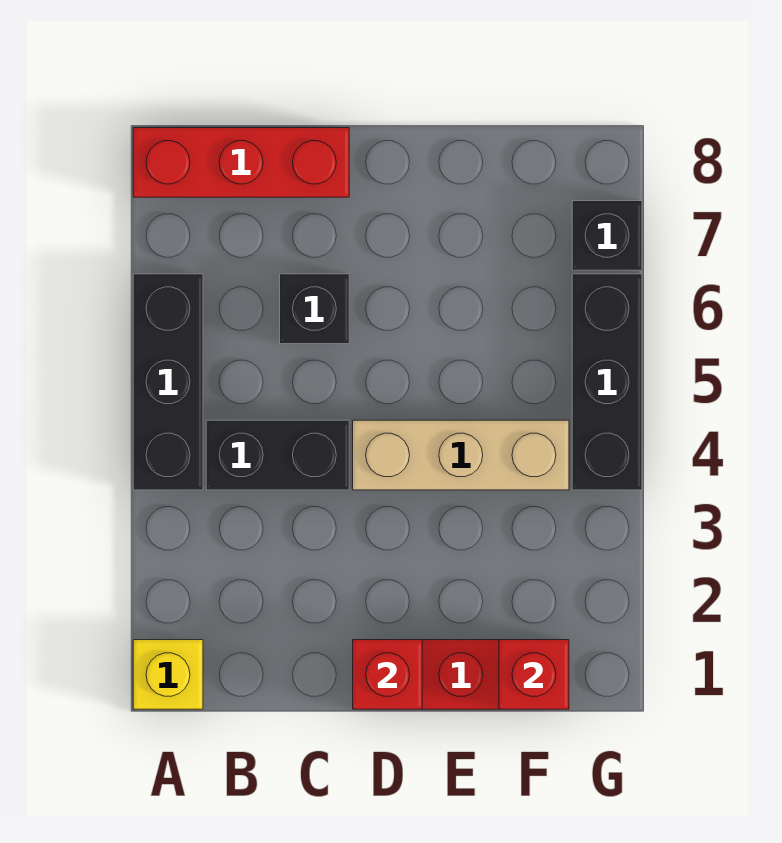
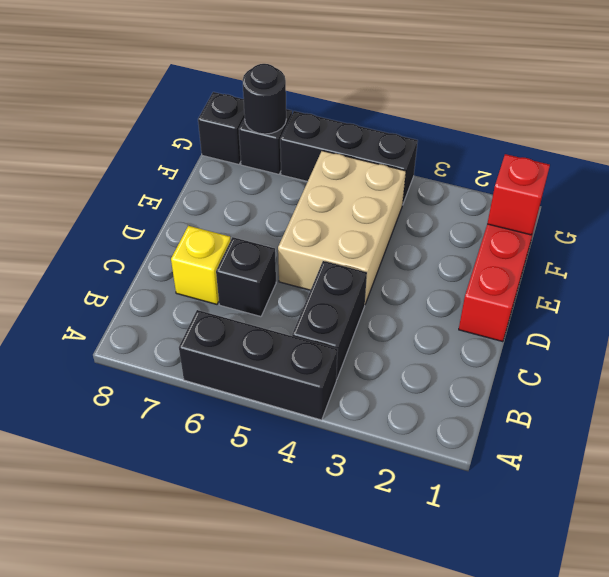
yellow 1x1 brick [133,640,203,709] -> yellow 1x1 brick moved to [171,226,231,304]
red 1x3 brick [133,128,349,197] -> none
red 1x1 brick [353,640,422,709] -> none
tan 1x3 brick [353,420,569,490] -> tan 2x3 brick [278,151,406,304]
none -> black 1x1 round brick [243,64,286,134]
none -> black 1x1 brick [198,92,245,164]

